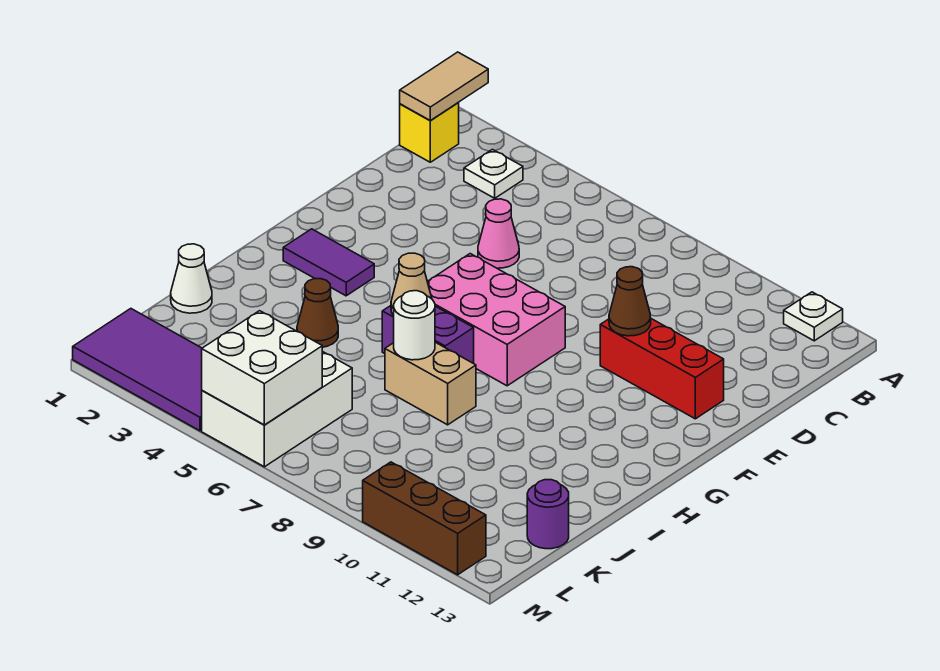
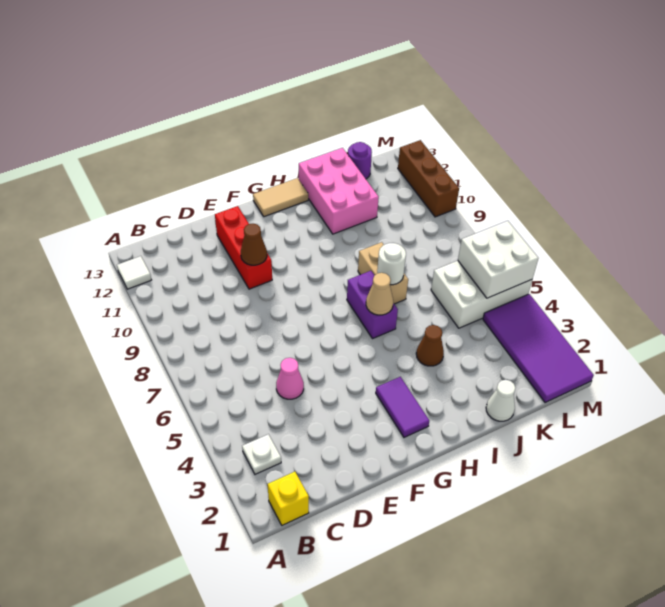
tan 1x2 tile [400,52,488,120] -> tan 1x2 tile moved to [253,178,308,217]
white 1x1 plate [784,292,843,341] -> white 1x1 tile [117,256,151,289]
pink 2x3 brick [427,254,565,386] -> pink 2x3 brick moved to [299,148,379,234]

